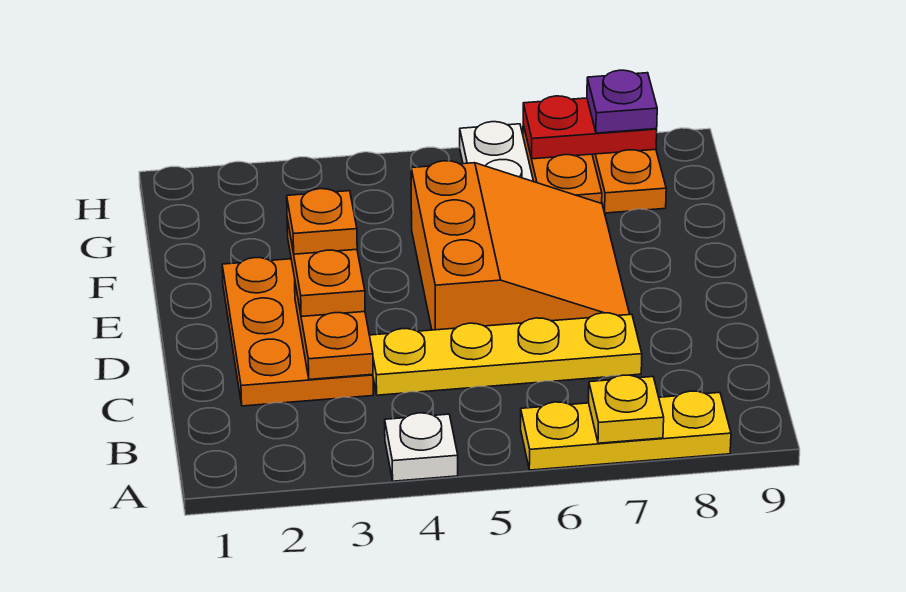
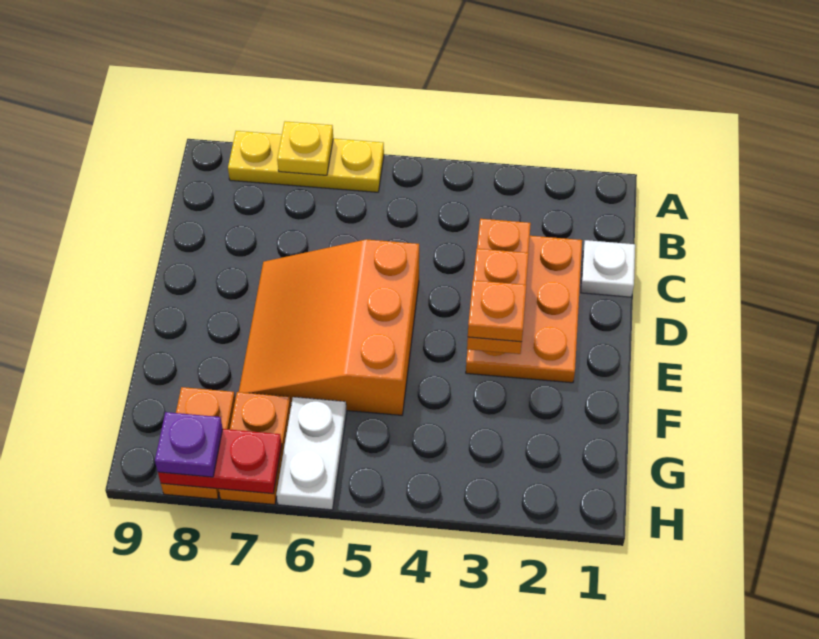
white 1x1 plate [385,413,458,481] -> white 1x1 plate moved to [581,240,635,297]
yellow 1x4 plate [369,313,642,395] -> none

